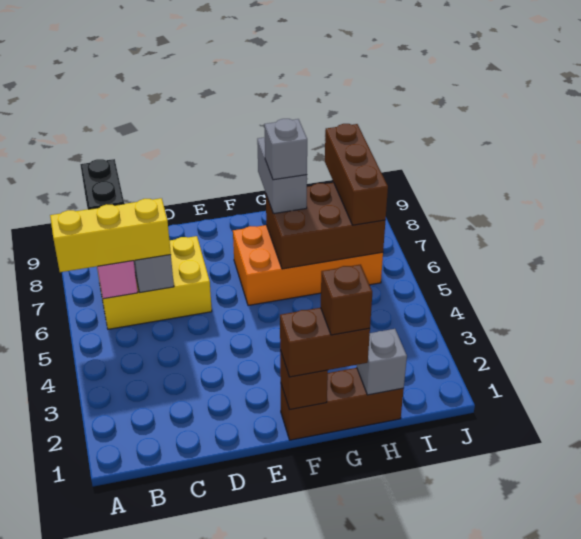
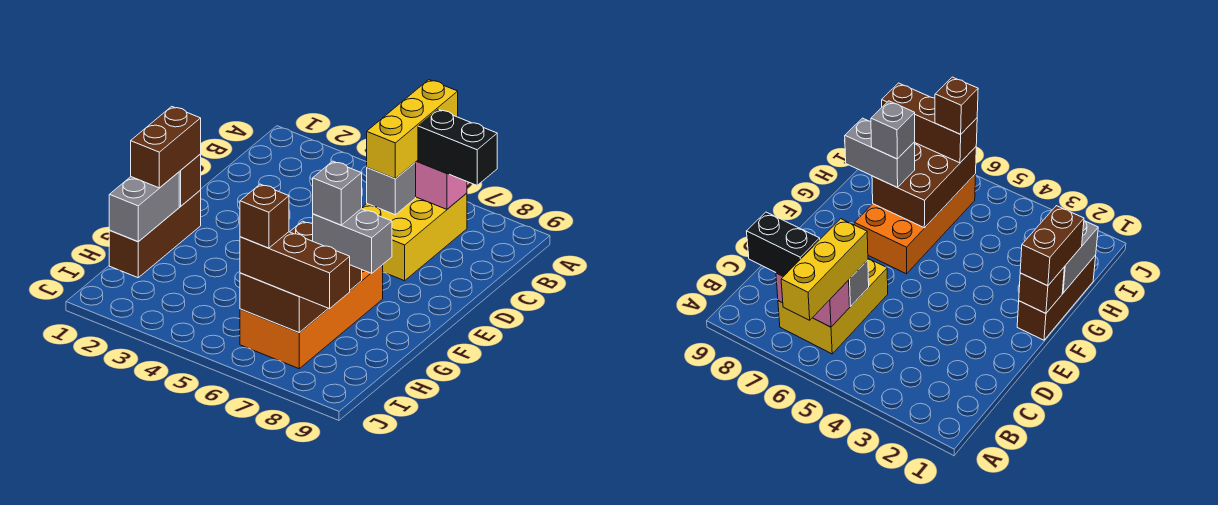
brown 1x1 brick [321,265,372,335] -> brown 1x1 brick moved to [240,184,289,248]
grey 1x1 brick [357,329,407,395] -> grey 1x2 brick [109,172,179,242]

